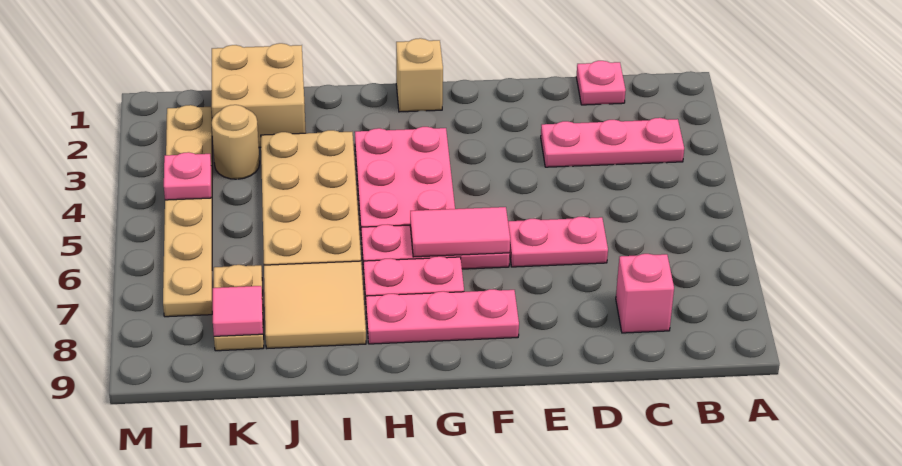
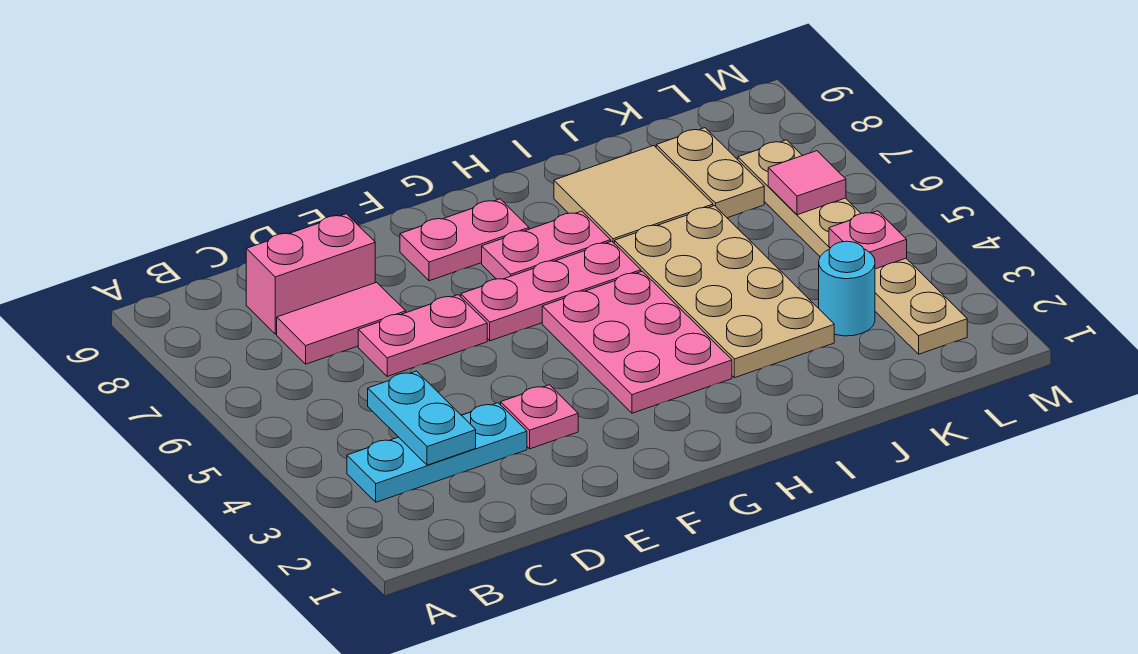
pink 1x3 plate [541,118,684,167] -> cyan 1x3 plate [347,403,527,502]
pink 1x1 plate [576,61,626,105] -> pink 1x1 plate moved to [501,385,578,449]
none -> cyan 1x2 plate [368,371,476,465]
pink 1x1 brick [616,254,674,333] -> pink 1x2 brick [246,214,375,334]
pink 1x2 tile [410,207,510,257] -> pink 1x2 tile moved to [277,282,406,364]
pink 1x3 plate [366,289,519,344] -> pink 1x2 plate [400,199,529,281]
tan 1x1 brick [396,38,443,112] -> none
tan 2x2 brick [211,43,306,147] -> none
tan 1x1 round brick [212,105,260,179] -> cyan 1x1 round brick [819,241,875,336]
pink 1x1 tile [213,286,263,336] -> pink 1x1 tile moved to [768,151,846,215]

